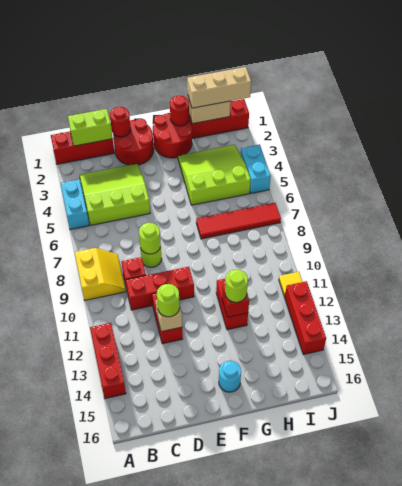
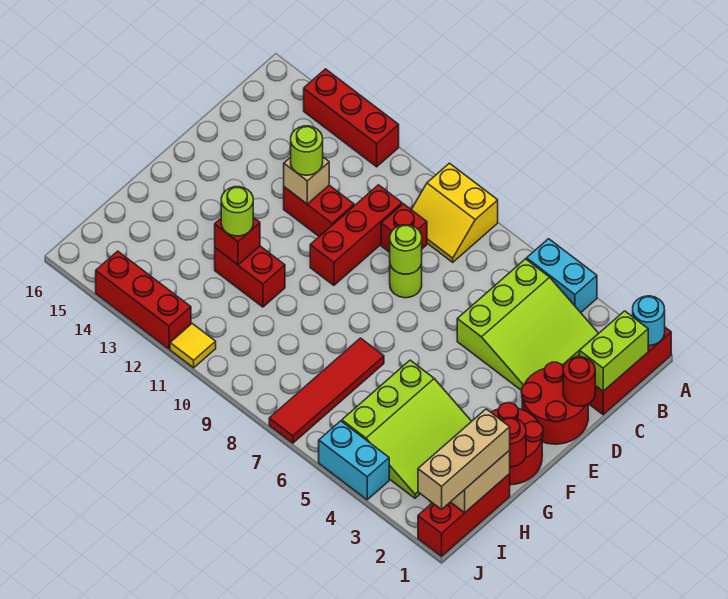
cyan 1x1 round brick [219,361,241,392] -> cyan 1x1 round brick moved to [633,296,665,345]

